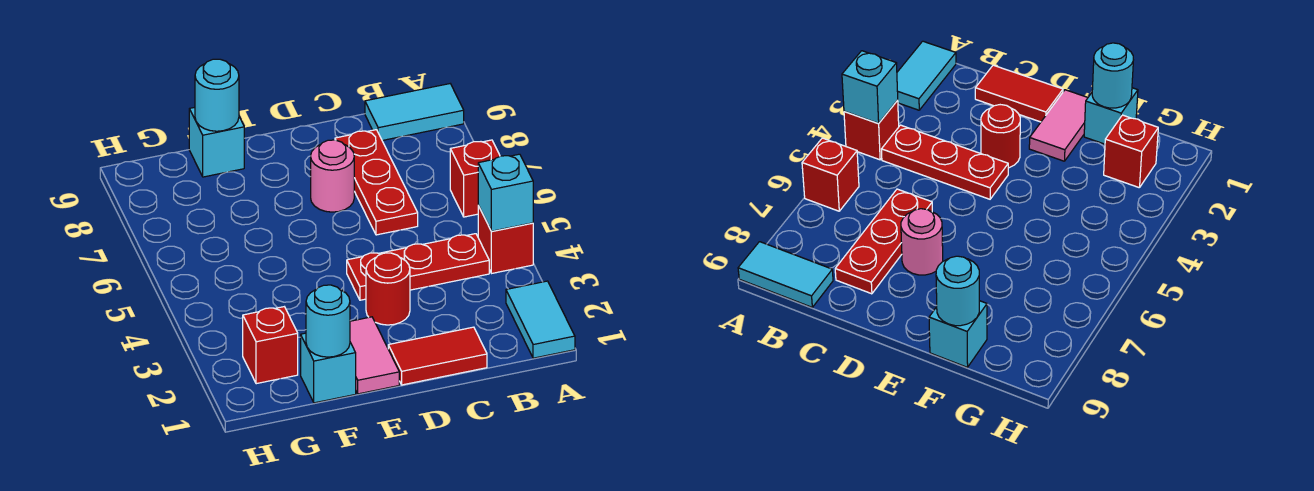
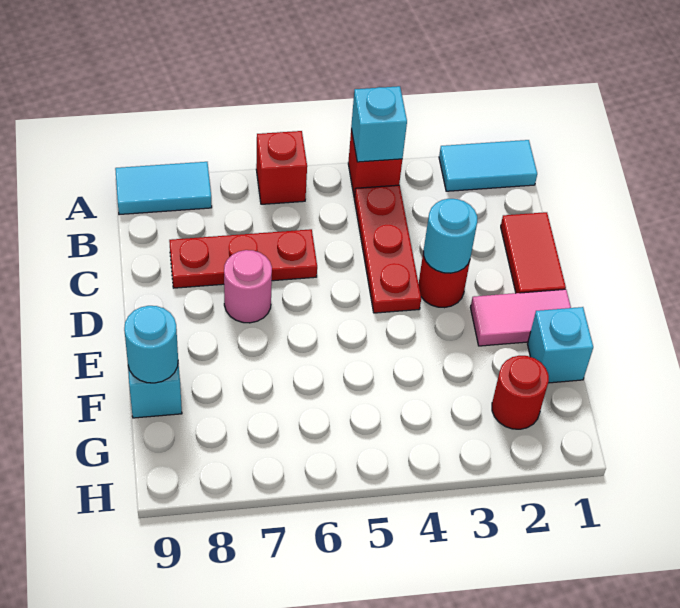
cyan 1x2 tile [365,84,464,141] -> cyan 1x2 tile turned to [115,162,212,215]
cyan 1x1 round brick [306,285,350,357] -> cyan 1x1 round brick moved to [424,199,477,273]
red 1x1 brick [243,307,298,384] -> red 1x1 round brick [492,356,549,429]

